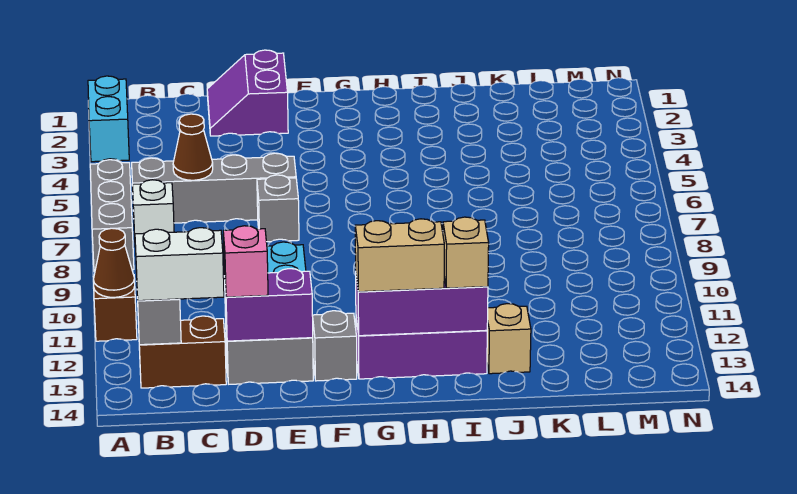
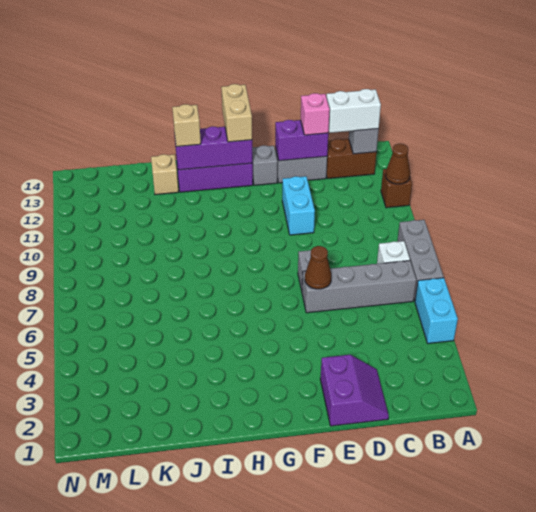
cyan 1x2 brick [88,76,129,162] -> cyan 1x2 brick moved to [415,278,458,343]
brown 1x1 cone [173,114,213,180] -> brown 1x1 cone moved to [305,246,331,289]
tan 1x2 brick [355,219,444,292] -> tan 1x2 brick turned to [221,84,252,142]

